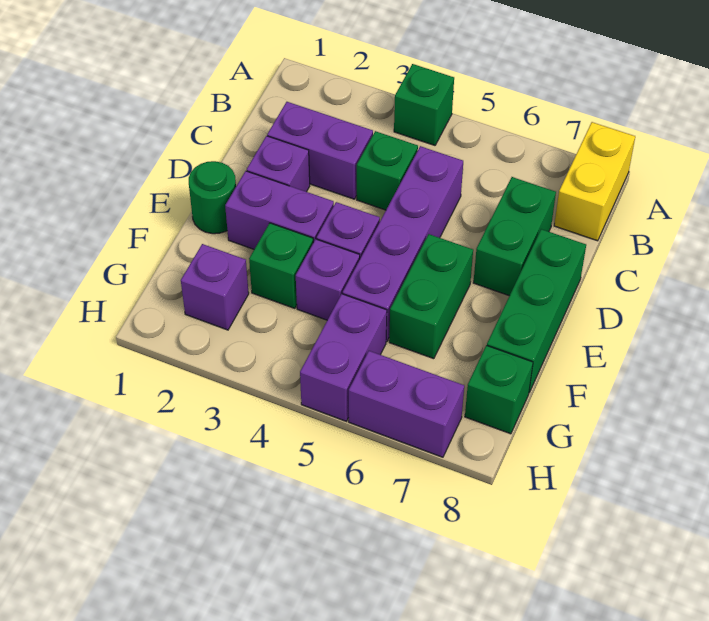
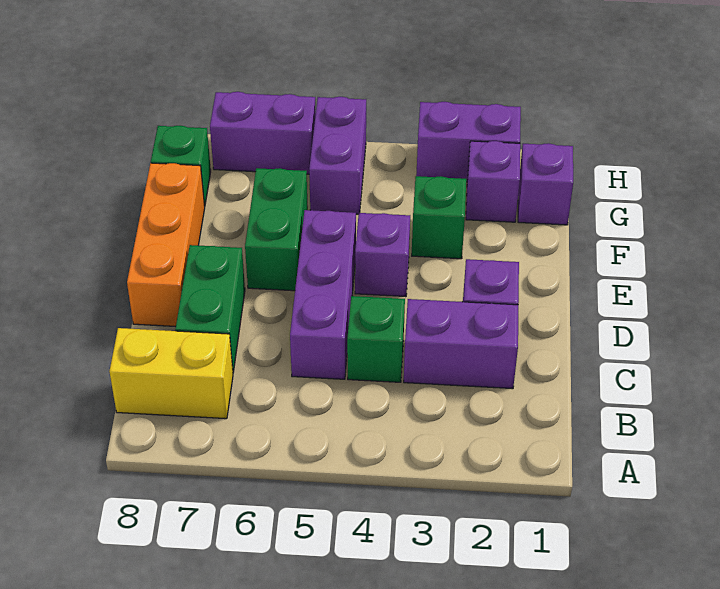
green 1x1 brick [394,64,454,145] -> none
yellow 1x2 brick [554,122,635,241] -> yellow 1x2 brick turned to [109,328,233,419]
purple 1x4 brick [343,146,463,342] -> purple 1x3 brick [290,210,356,379]
green 1x3 brick [487,229,586,393] -> orange 1x3 brick [127,163,205,327]
green 1x1 round brick [189,161,236,234] -> none
purple 1x2 brick [225,171,334,249] -> purple 1x2 brick moved to [416,102,521,182]
purple 1x1 brick [296,239,360,320] -> purple 1x1 brick moved to [518,143,573,225]

